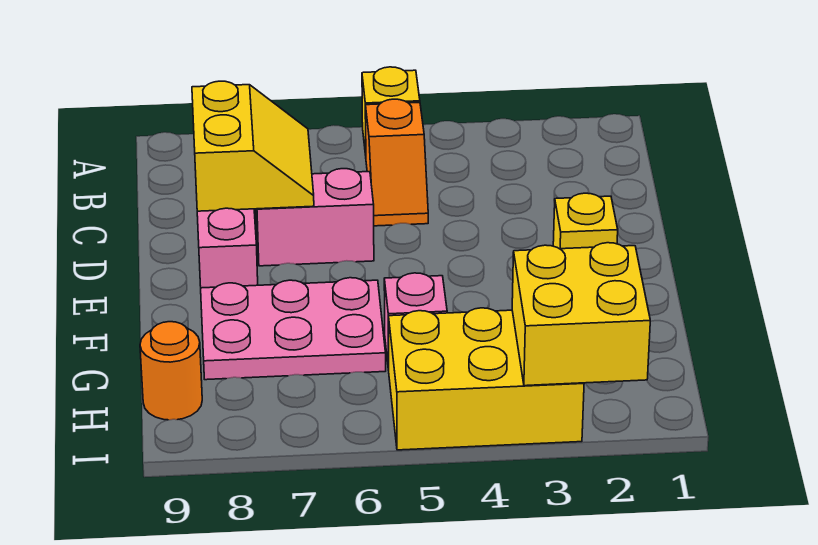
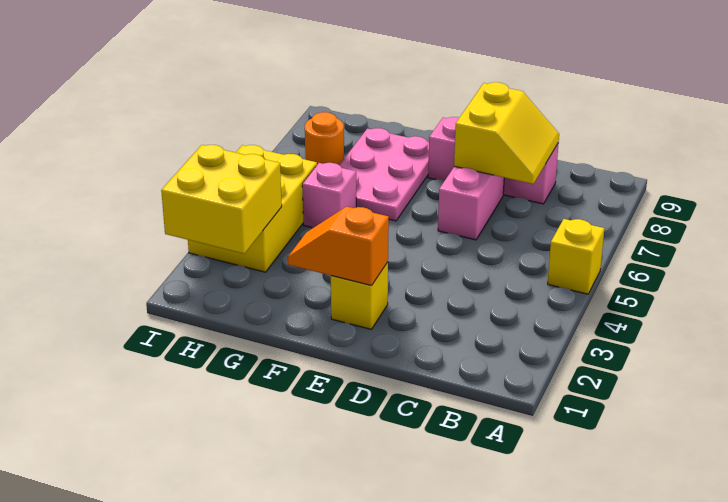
orange 1x2 slope [366,99,428,226] -> orange 1x2 slope moved to [288,206,389,286]
yellow 2x2 slope [192,81,314,211] -> yellow 2x2 slope turned to [454,82,559,184]
orange 1x1 round brick [140,322,202,420] -> orange 1x1 round brick moved to [305,112,344,165]

